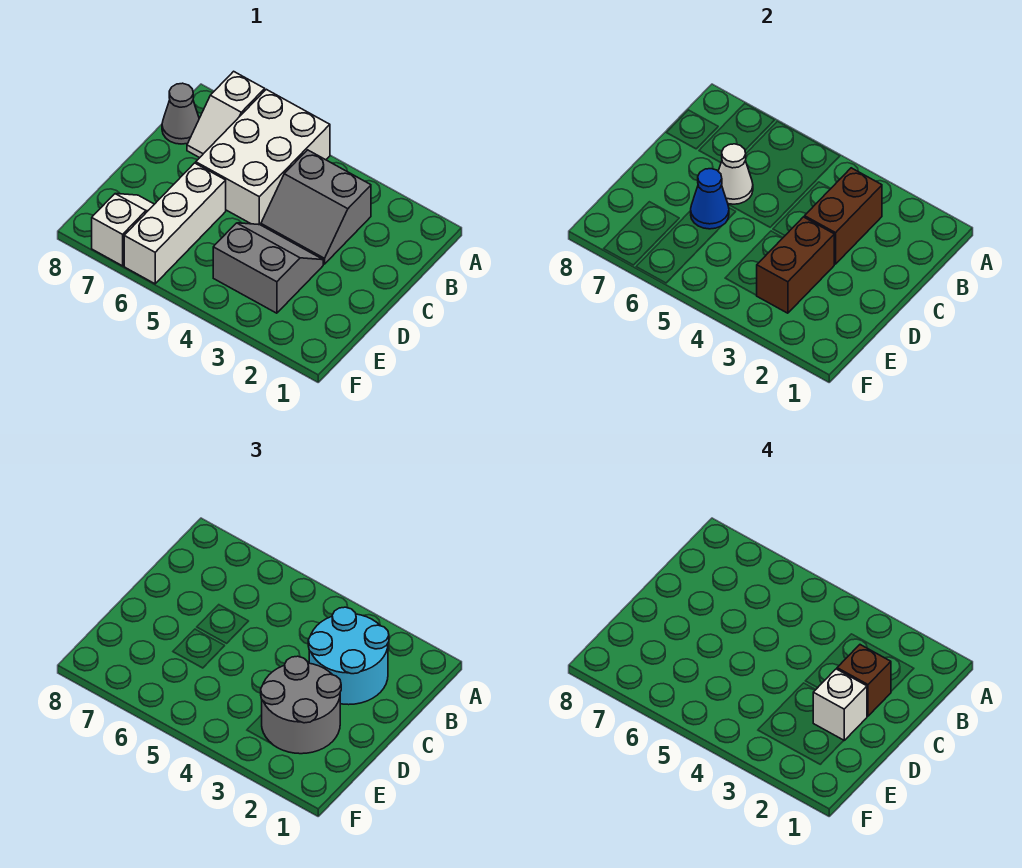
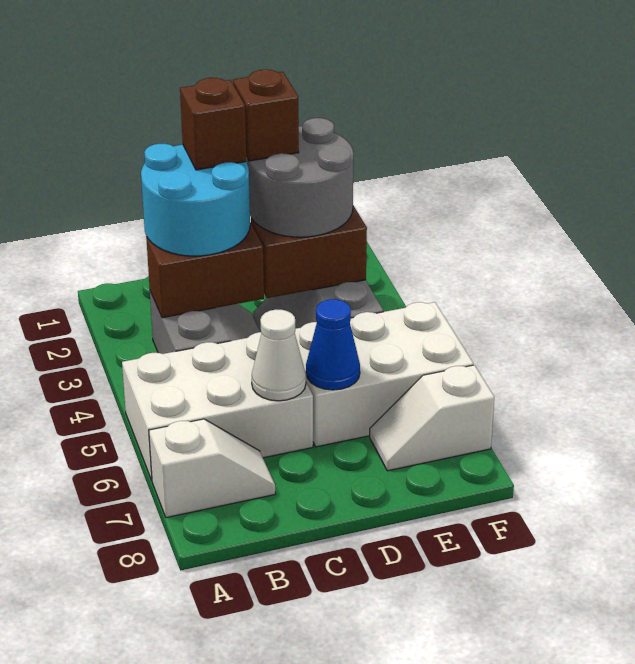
grey 1x1 cone [162,83,199,144] -> none
white 1x1 brick [813,669,867,740] -> brown 1x1 brick [233,69,299,161]
white 1x3 brick [124,163,226,284] -> white 2x3 brick [295,302,473,447]

